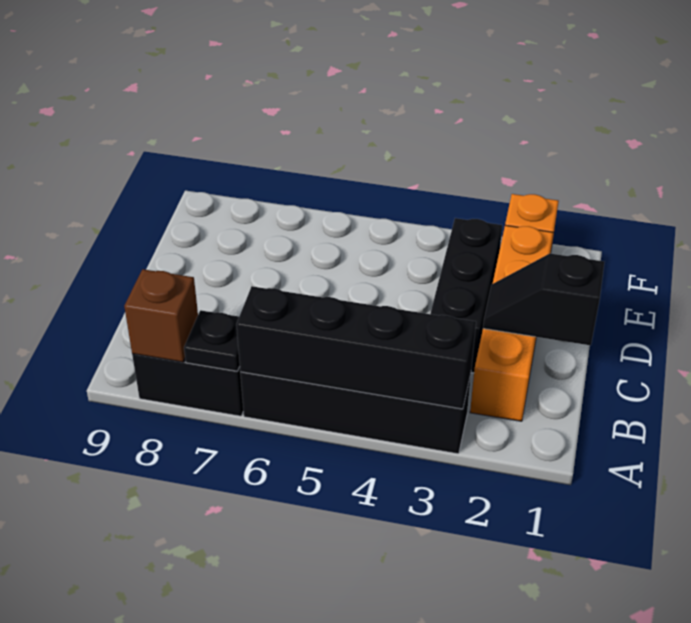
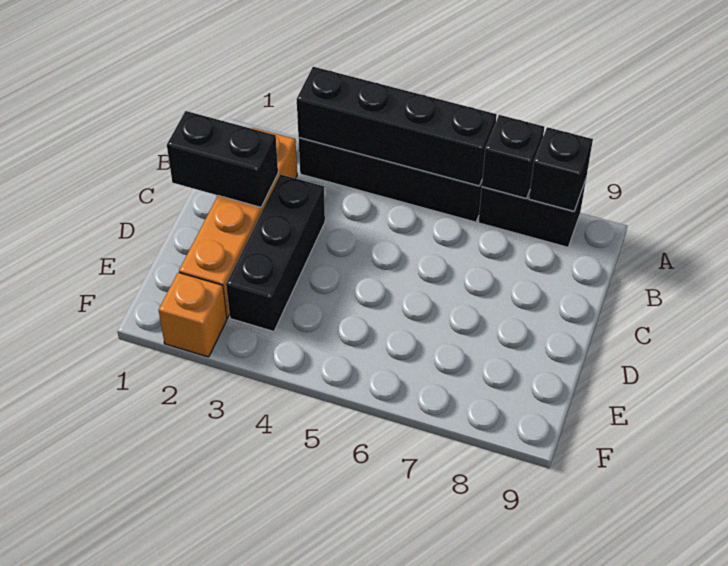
black 1x1 plate [184,310,240,371] -> black 1x1 brick [482,115,544,199]
brown 1x1 brick [124,269,198,362] -> black 1x1 brick [529,127,593,211]
black 1x2 slope [483,253,604,345] -> black 1x2 brick [167,111,278,207]

